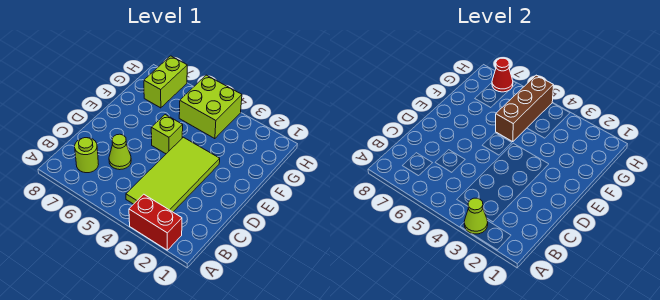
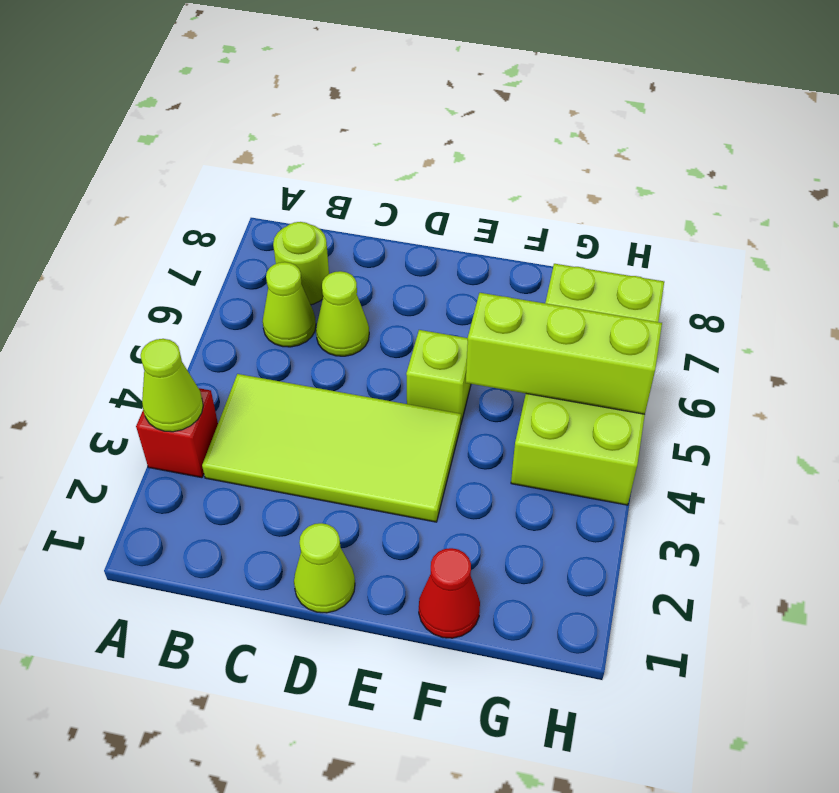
red 1x2 brick [129,194,182,250] -> red 1x1 brick [136,388,218,478]
none -> lime 1x1 cone [262,262,316,347]
none -> lime 1x1 cone [294,523,355,613]
brown 1x3 brick [496,75,553,142] -> lime 1x3 brick [466,293,662,414]
red 1x1 cone [492,58,513,92] -> red 1x1 cone moved to [419,548,480,638]

